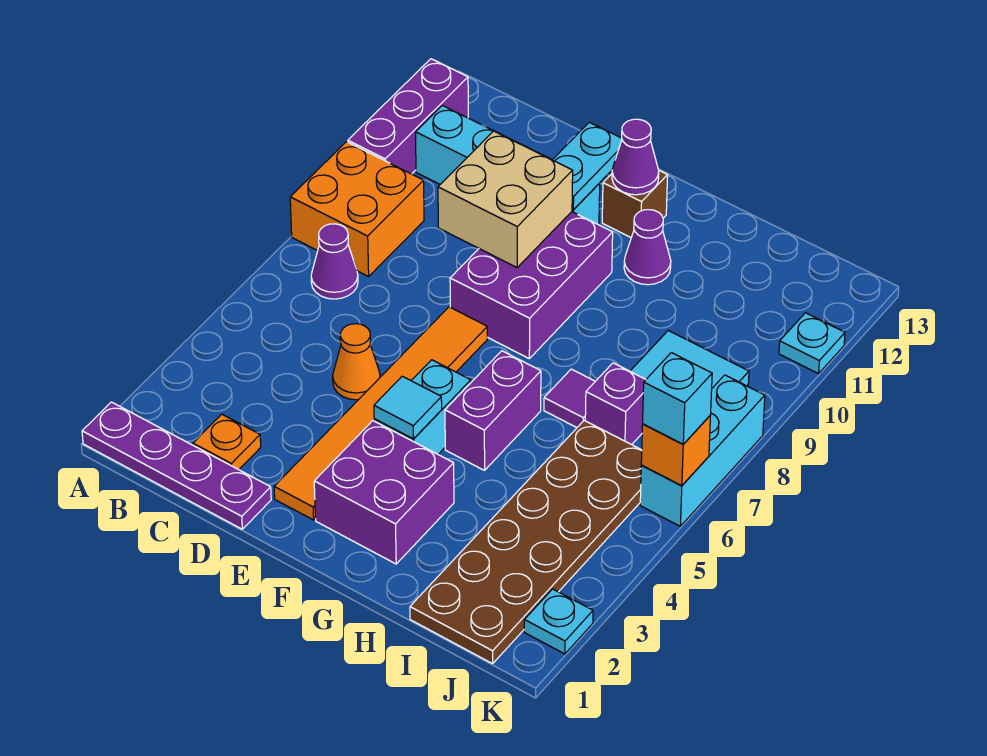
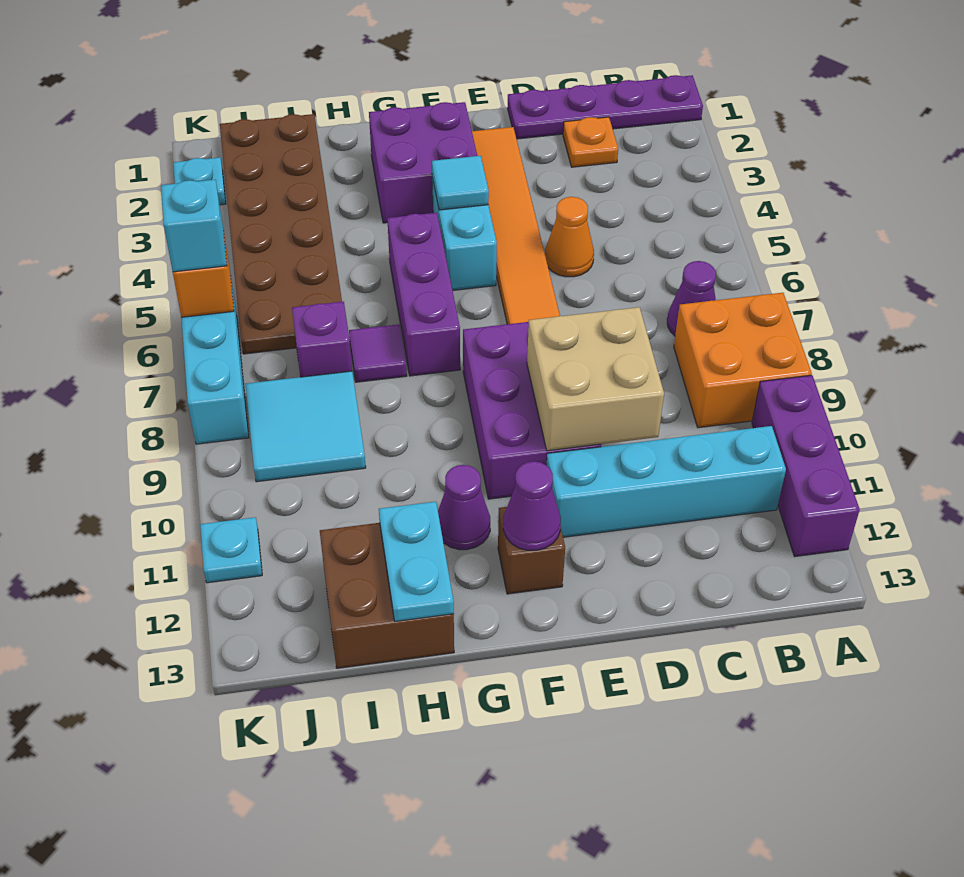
cyan 1x2 plate [553,122,622,209] -> cyan 1x2 plate moved to [379,502,454,621]
purple 1x2 brick [445,351,541,470] -> purple 1x3 brick [387,213,460,376]
none -> brown 2x2 brick [320,523,454,668]

